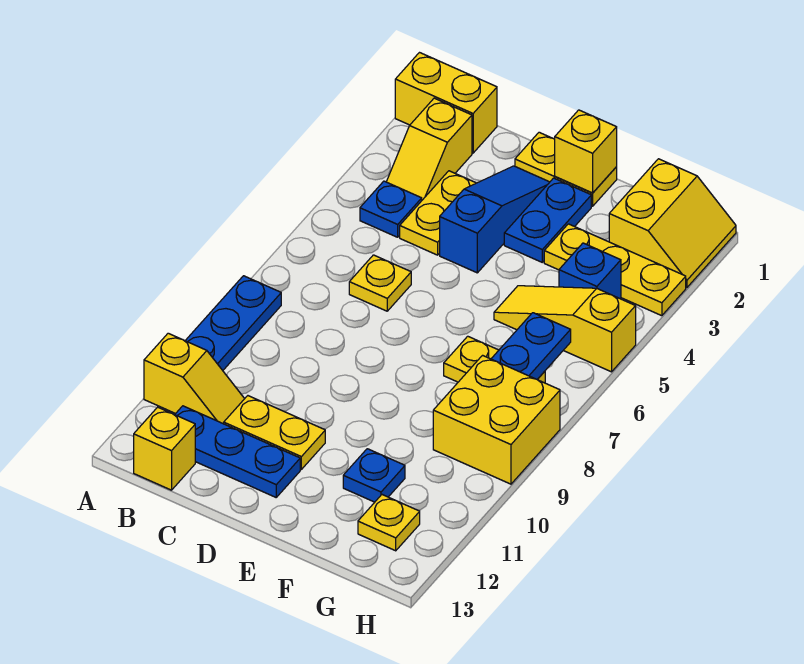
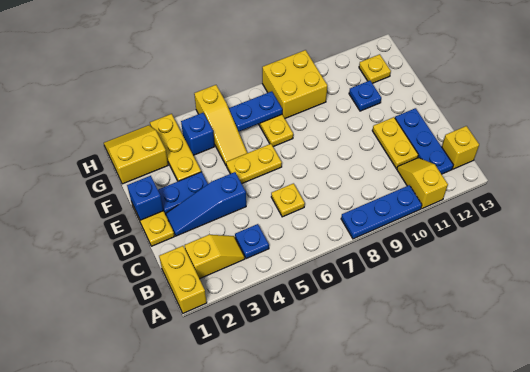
yellow 1x2 plate [400,171,476,255] -> yellow 1x2 plate moved to [226,144,282,184]
yellow 1x1 brick [555,110,617,193] -> blue 1x1 brick [127,176,163,220]

